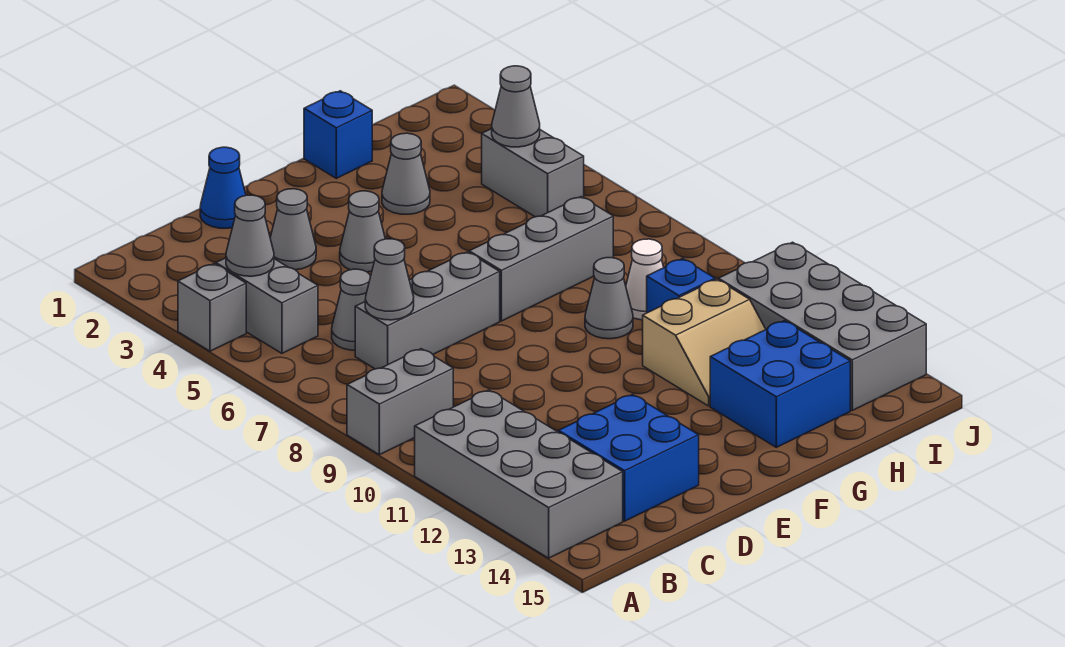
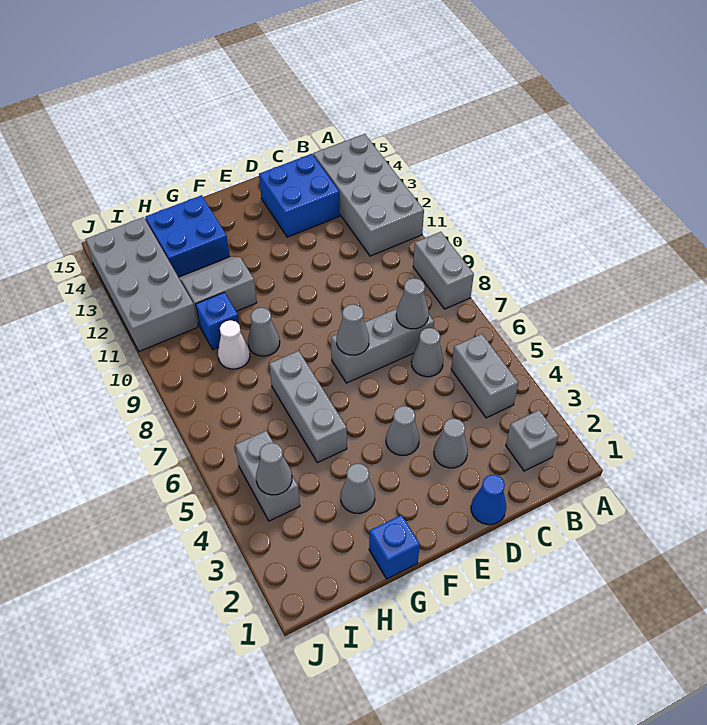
grey 1x1 brick [178,264,246,351] -> grey 1x1 brick moved to [506,410,559,471]
grey 1x2 brick [347,349,453,455] -> grey 1x2 brick turned to [413,232,474,309]
grey 1x1 cone [226,195,274,276] -> grey 1x1 cone moved to [337,304,369,355]
grey 1x3 brick [469,197,613,321] -> grey 1x3 brick turned to [269,351,347,463]
tan 2x2 slope [643,279,766,406] -> grey 2x2 slope [178,257,257,326]

